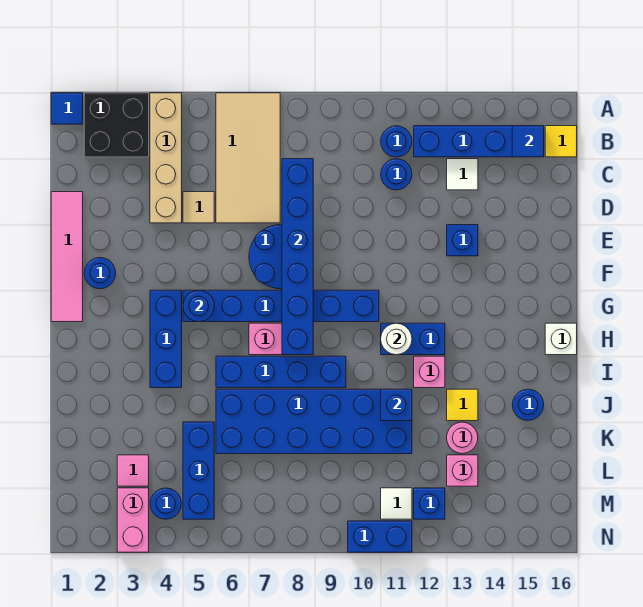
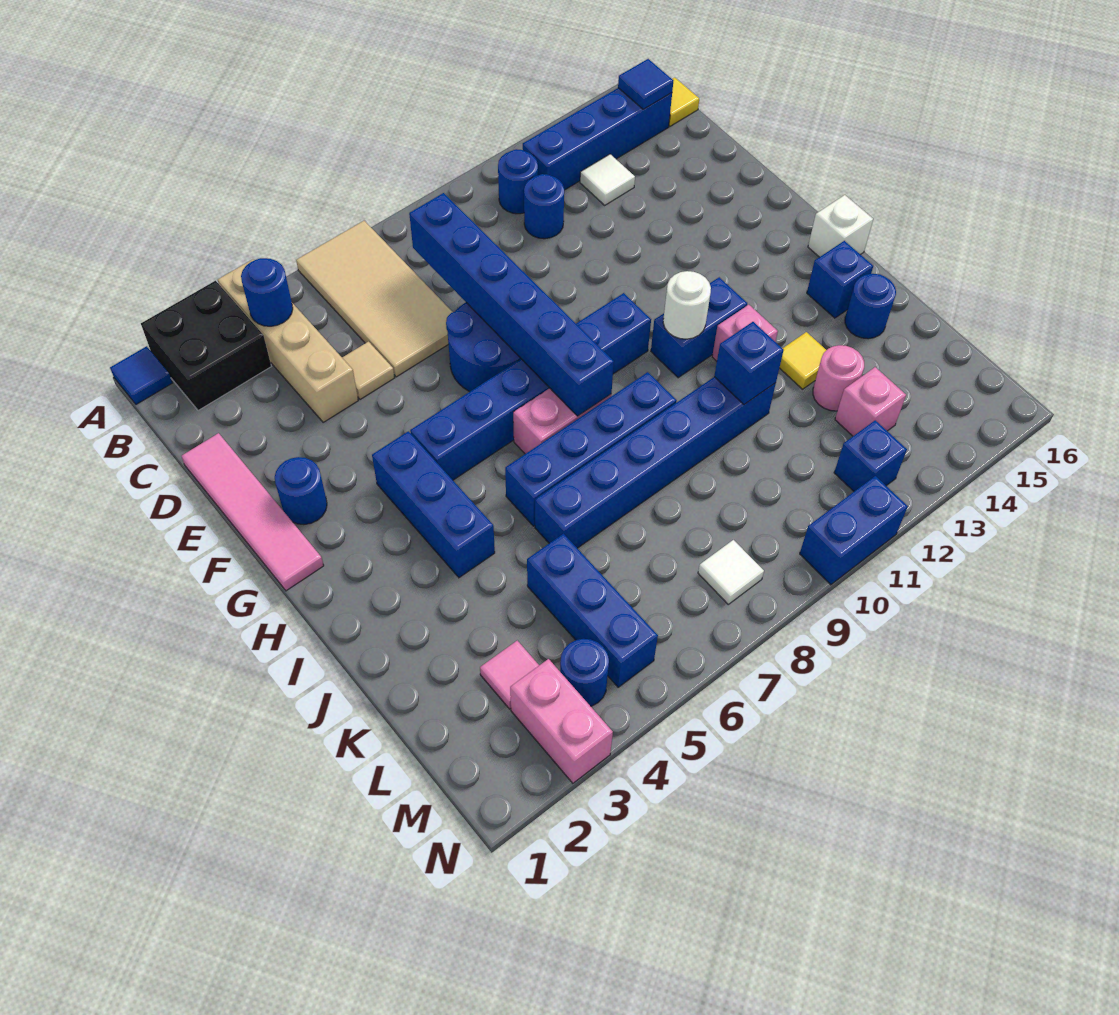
blue 1x1 brick [447,225,478,256] -> blue 1x1 brick moved to [807,241,873,318]
blue 1x1 round brick [183,290,214,322] -> blue 1x1 round brick moved to [241,258,293,326]
blue 2x6 brick [216,389,412,454] -> blue 1x6 brick [535,377,776,548]
white 1x1 tile [381,488,412,519] -> white 1x1 tile moved to [698,540,764,604]

